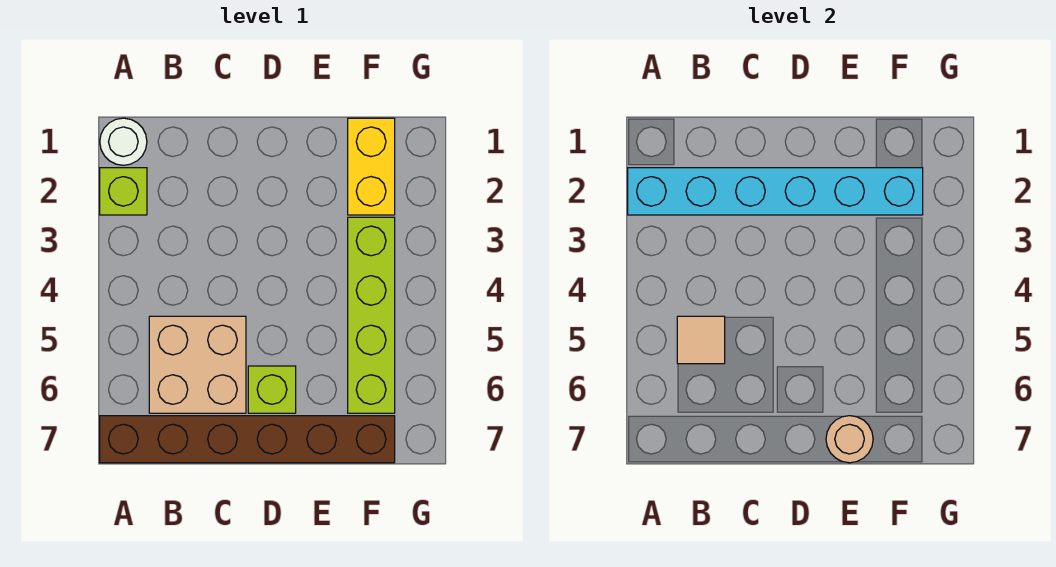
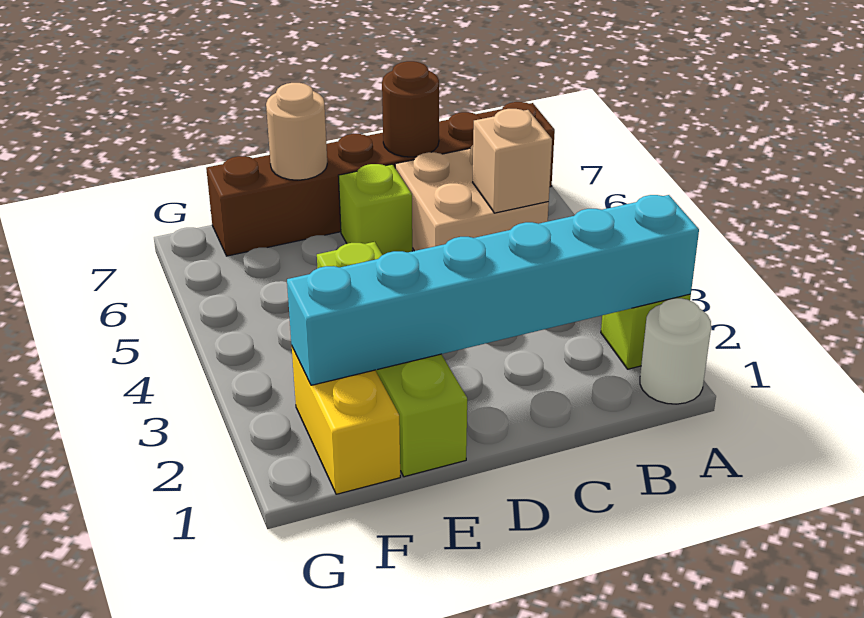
tan 1x1 tile [677,316,725,364] -> tan 1x1 brick [473,109,552,213]
none -> brown 1x1 round brick [382,61,439,157]
lime 1x4 brick [348,217,395,413] -> lime 1x4 brick moved to [317,242,467,477]

